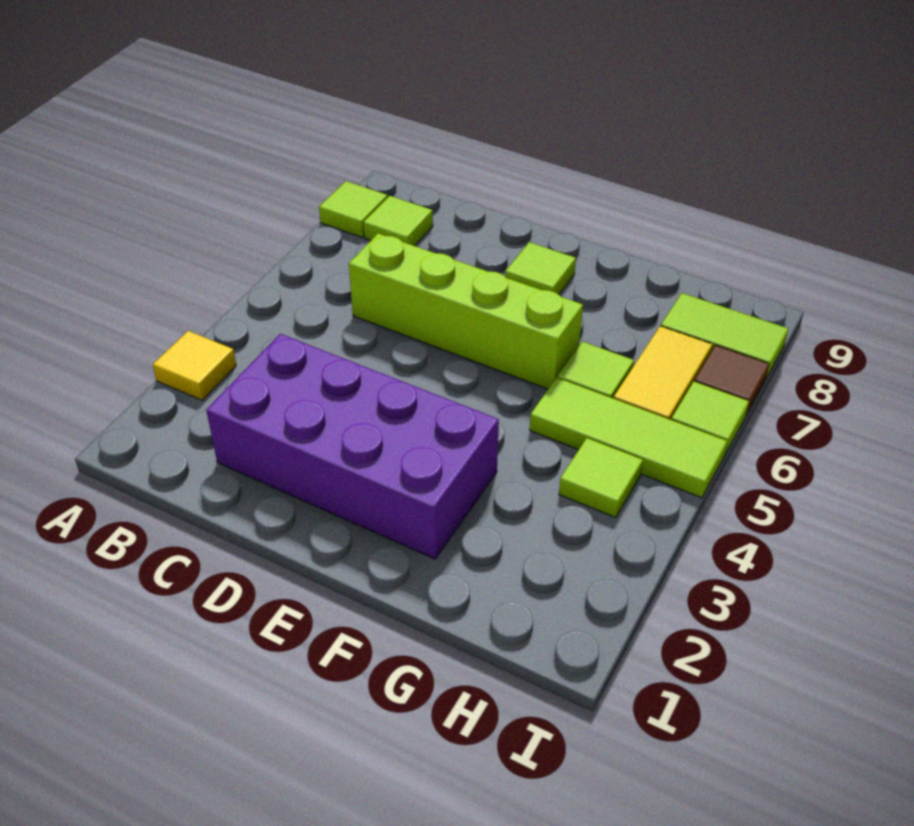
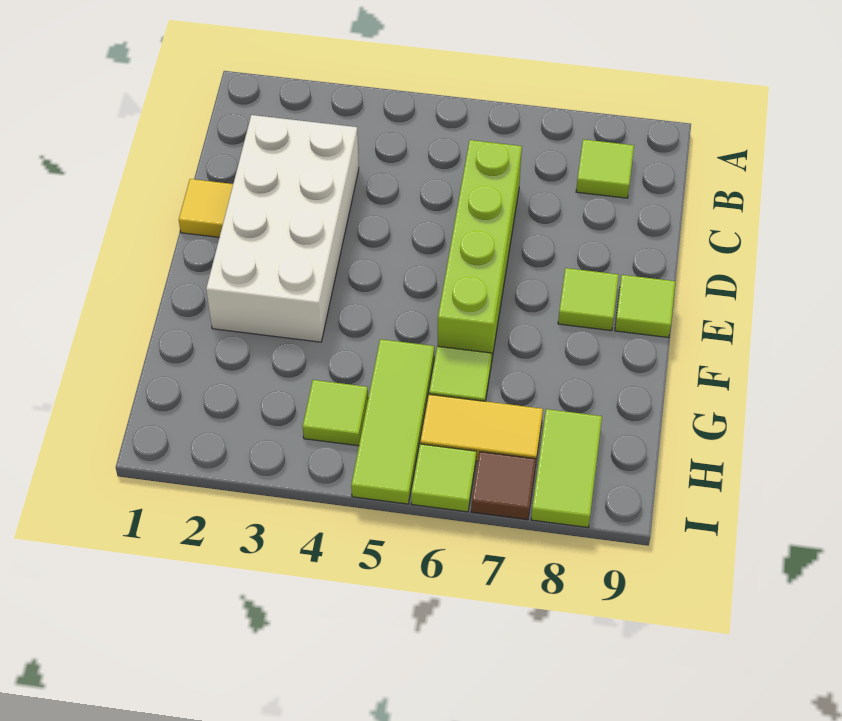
yellow 1x1 tile [153,331,236,400] -> yellow 1x1 tile moved to [179,179,233,237]
lime 1x1 tile [319,181,388,237] -> lime 1x1 tile moved to [615,275,675,338]
purple 2x4 brick [206,334,499,559] -> white 2x4 brick [206,115,359,342]

